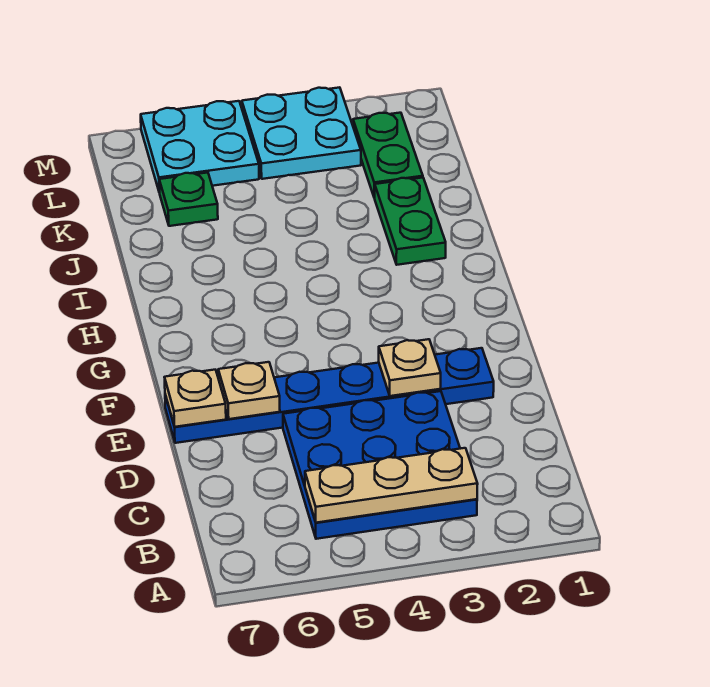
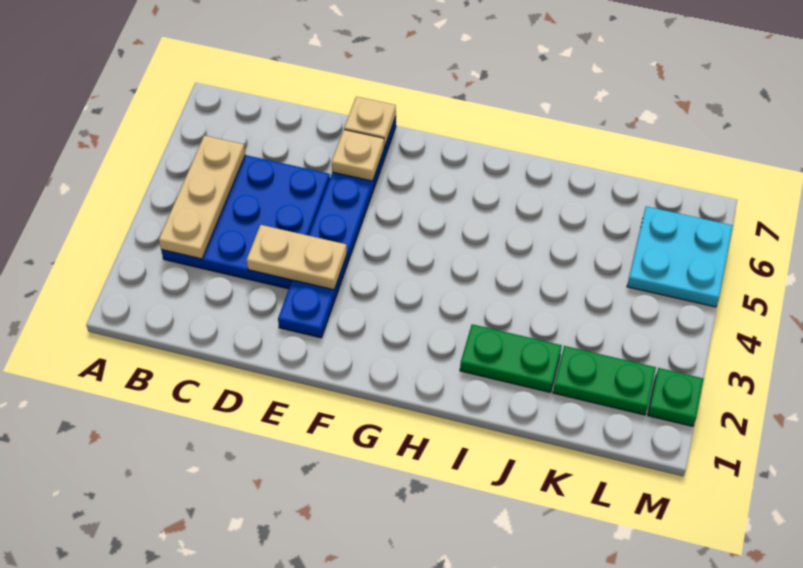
tan 1x1 plate [379,339,441,396] -> tan 1x2 plate [247,225,347,290]
green 1x1 plate [159,173,218,226] -> green 1x1 plate moved to [648,368,704,426]
cyan 2x2 plate [242,87,361,179] -> none

